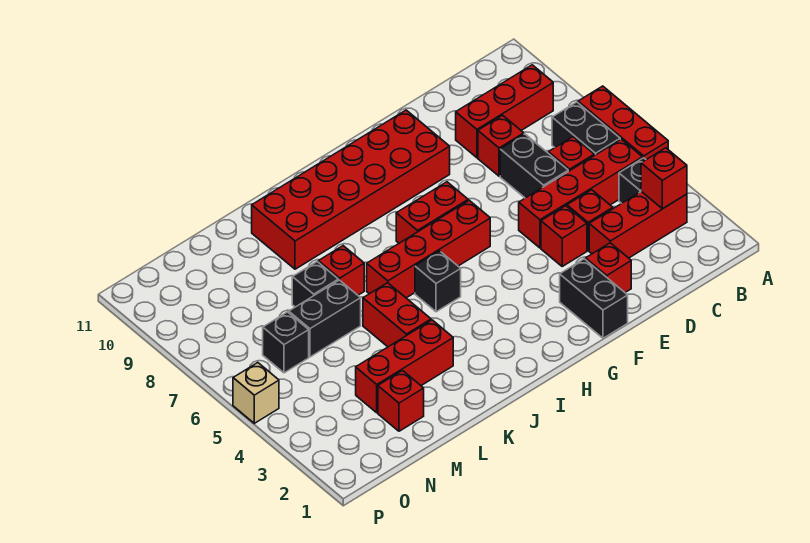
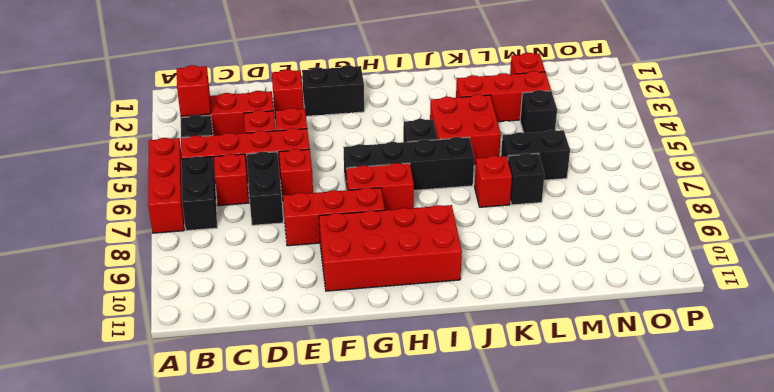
red 1x3 brick [456,65,553,158] -> red 1x3 brick moved to [283,188,385,246]
red 1x1 brick [478,115,524,176] -> red 1x1 brick moved to [279,149,313,197]
black 1x2 brick [560,259,628,338] -> black 1x2 brick turned to [302,65,364,116]
red 2x6 brick [252,110,450,269] -> red 2x4 brick [319,205,462,291]
red 1x4 brick [367,200,490,298] -> black 1x4 brick [343,137,474,190]
red 1x2 brick [363,283,431,347] -> red 2x2 brick [430,94,501,164]
black 1x1 brick [263,312,309,373] -> black 1x1 brick moved to [520,90,557,133]
tan 1x1 brick [233,363,279,423] -> none

